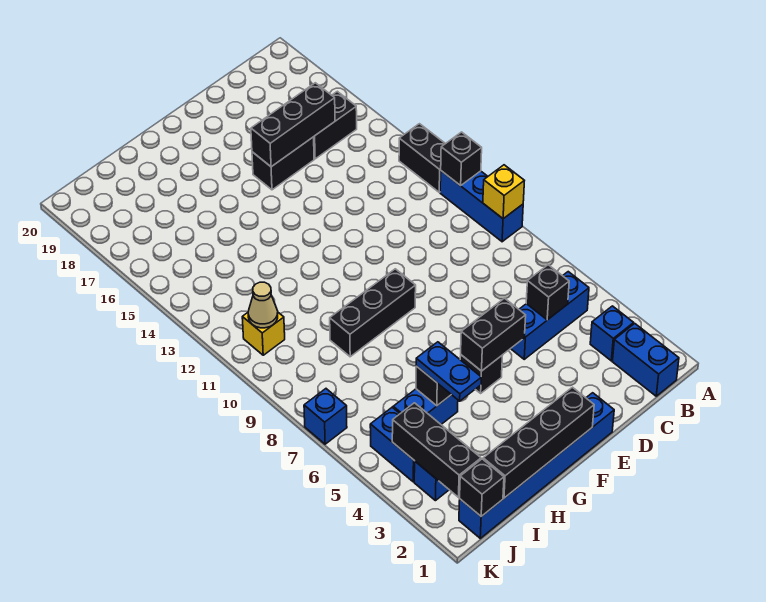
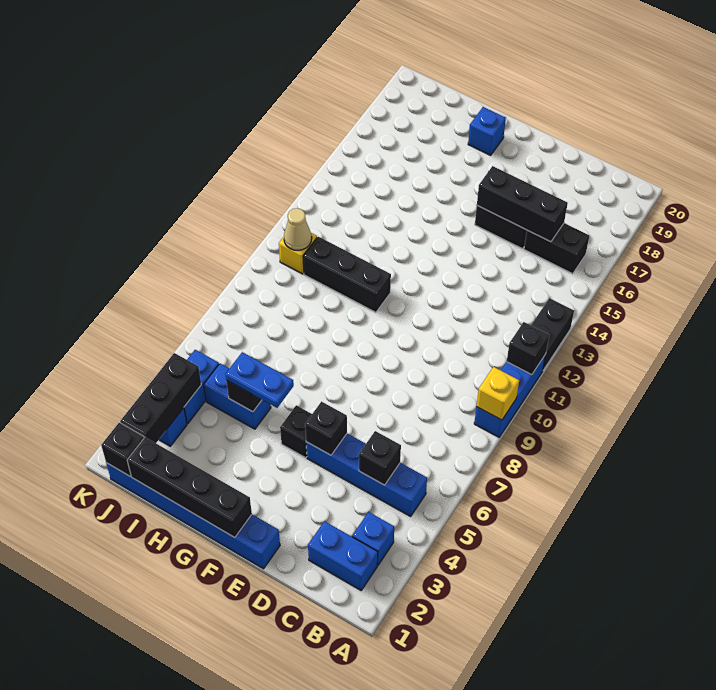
blue 1x2 brick [612,324,679,396] -> blue 1x2 brick turned to [308,521,378,590]
blue 1x3 brick [511,272,589,359] -> blue 1x4 brick [306,434,427,516]
black 1x2 brick [461,298,526,371] -> black 1x1 brick [305,402,347,455]
black 1x3 brick [330,269,416,357] -> black 1x3 brick moved to [303,237,391,312]
blue 1x2 plate [416,342,482,401] -> blue 1x2 plate turned to [225,352,294,408]
blue 1x1 brick [304,389,347,444] -> blue 1x1 brick moved to [468,107,506,155]

